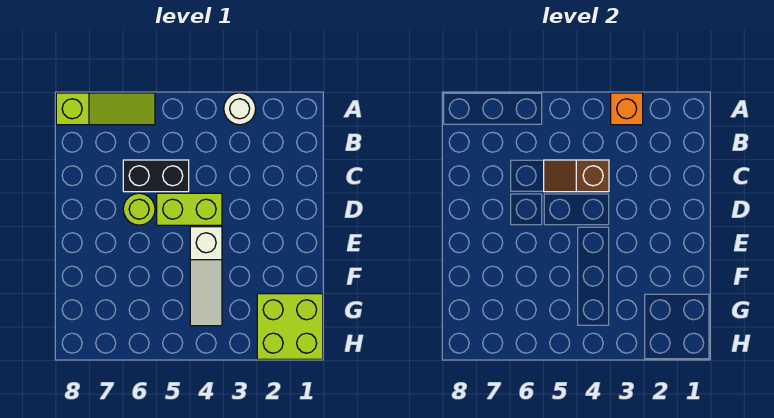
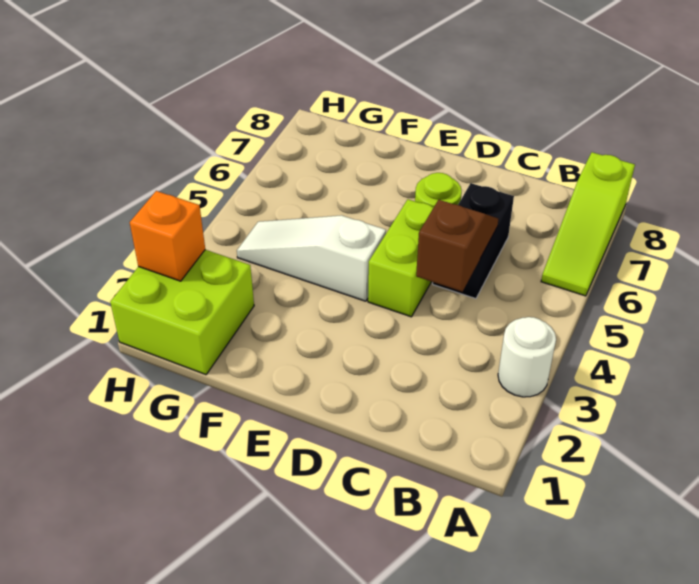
orange 1x1 brick [611,93,643,125] -> orange 1x1 brick moved to [130,191,205,281]

